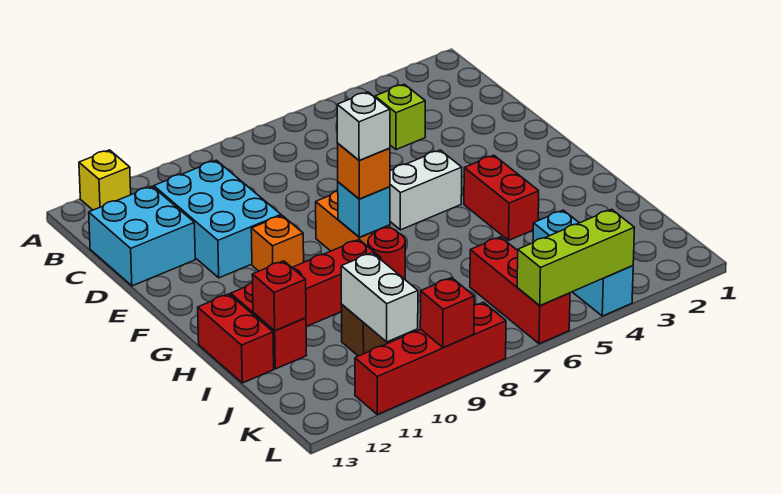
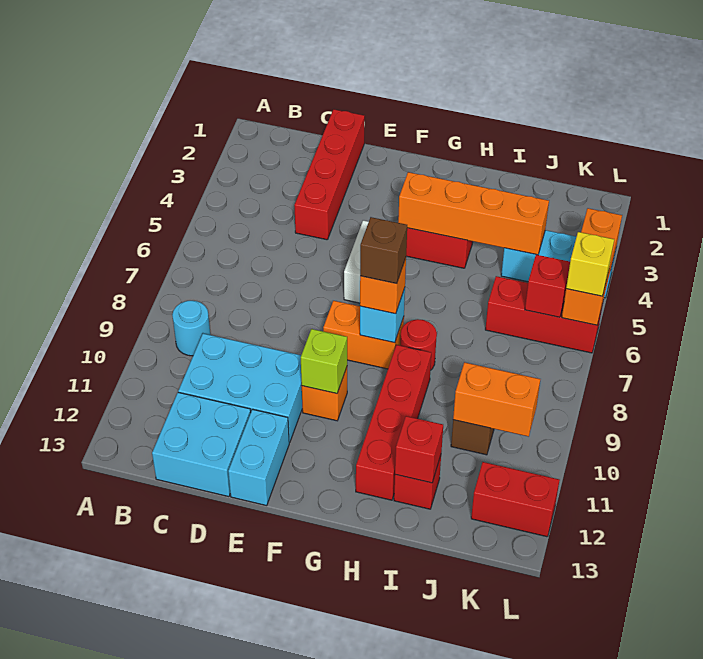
yellow 1x1 brick [79,150,131,210] -> yellow 1x1 brick moved to [566,232,614,296]
none -> cyan 1x1 round brick [172,301,210,356]
lime 1x1 brick [375,84,425,150] -> lime 1x1 brick moved to [301,329,347,394]
none -> cyan 1x2 brick [228,409,289,506]
none -> orange 1x4 brick [398,172,549,255]
white 1x1 brick [337,92,390,160] -> brown 1x1 brick [360,217,407,284]
red 1x2 brick [198,294,274,383] -> red 1x2 brick moved to [471,462,560,537]
white 1x2 brick [341,253,418,342] -> orange 1x2 brick [453,362,540,437]
lime 1x3 brick [517,209,635,306] -> orange 1x3 brick [562,208,622,325]
red 1x4 brick [355,302,506,414] -> red 1x4 brick moved to [294,109,365,240]
red 1x1 brick [420,278,474,348] -> red 1x1 brick moved to [525,255,570,317]

